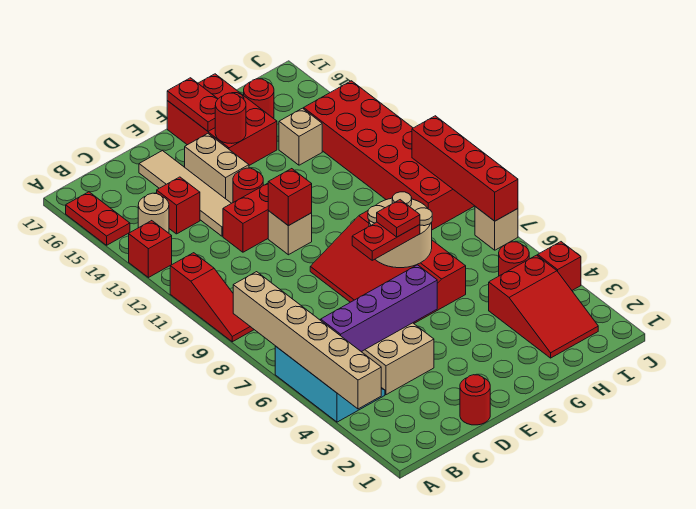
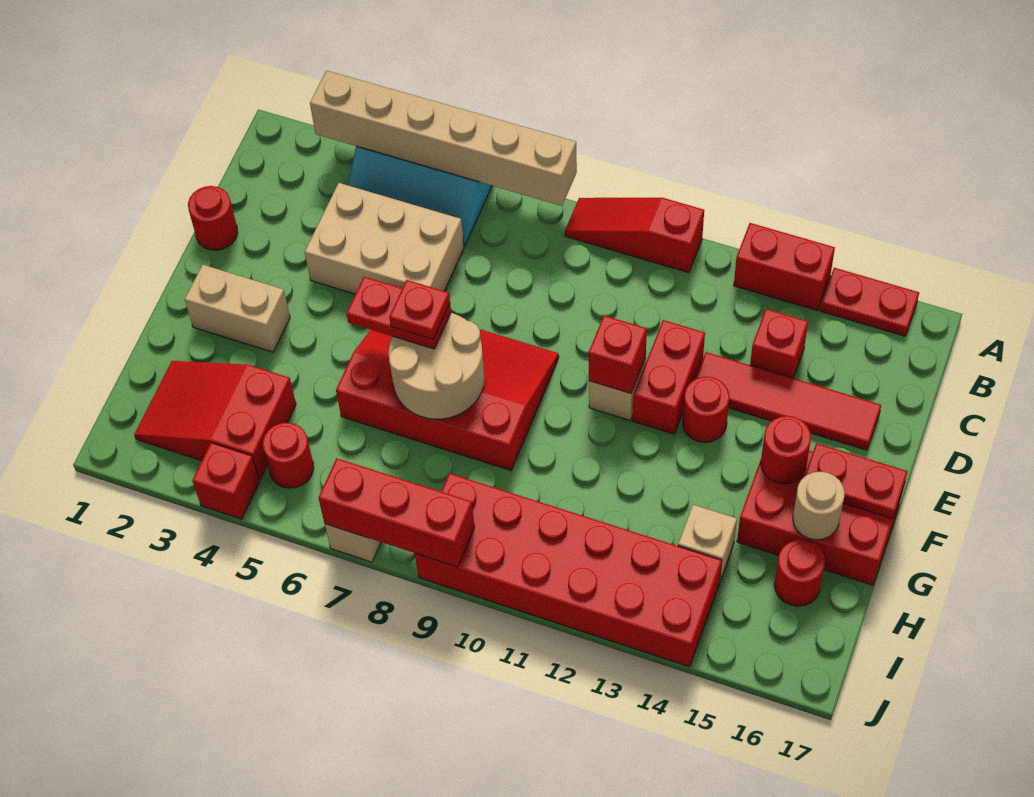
red 1x1 brick [129,221,172,278] -> red 1x2 brick [734,223,835,311]
purple 1x4 brick [321,265,437,352] -> none
tan 1x1 round brick [138,193,169,233] -> tan 1x1 round brick moved to [793,472,845,540]
tan 1x4 tile [139,150,231,236] -> red 1x4 tile [696,352,881,450]
red 1x2 plate [352,222,420,260] -> red 1x2 plate turned to [347,277,451,349]
tan 1x2 brick [185,134,249,203] -> tan 1x2 brick moved to [185,265,290,352]
red 1x4 brick [412,116,518,221] -> red 1x3 brick [318,458,475,567]

